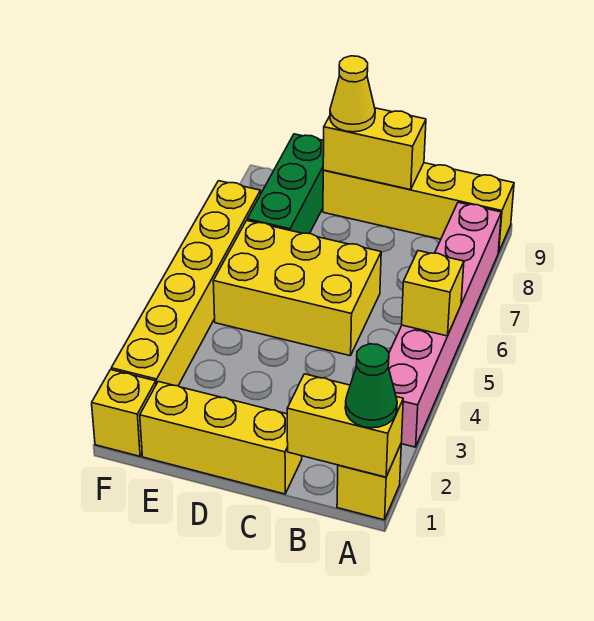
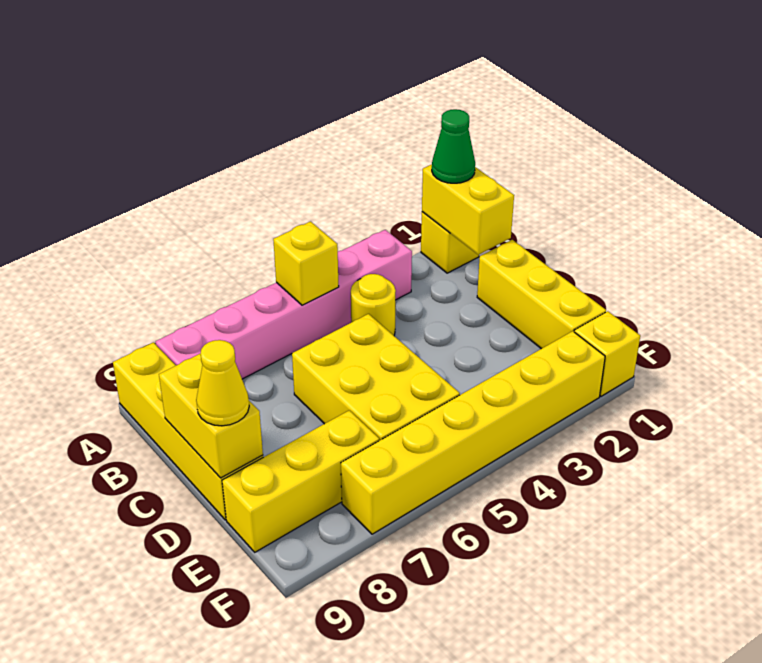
none -> yellow 1x1 round brick [351,274,396,335]
green 1x3 brick [247,134,324,234] -> yellow 1x3 brick [222,410,379,552]

